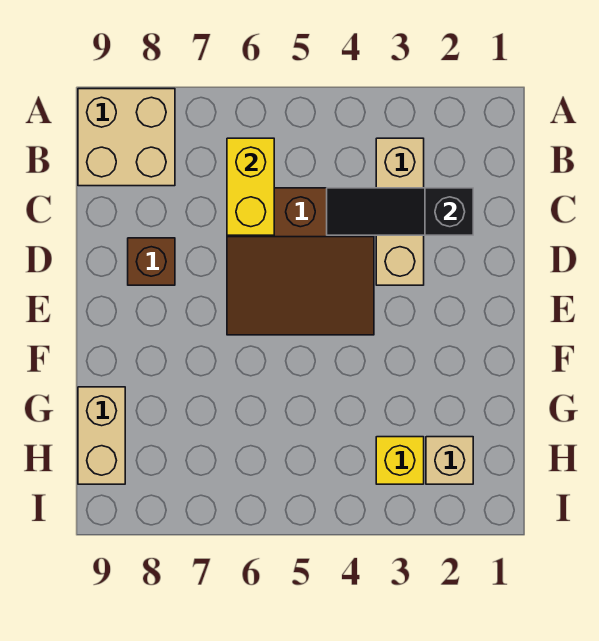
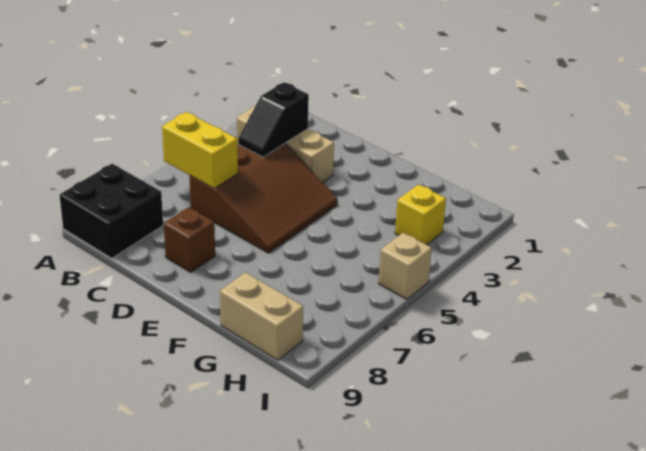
tan 2x2 brick [78,89,175,186] -> black 2x2 brick [60,164,163,258]
black 1x3 slope [327,188,473,235] -> black 1x2 slope [238,82,309,157]
tan 1x1 brick [426,437,473,484] -> tan 1x1 brick moved to [379,233,432,299]

